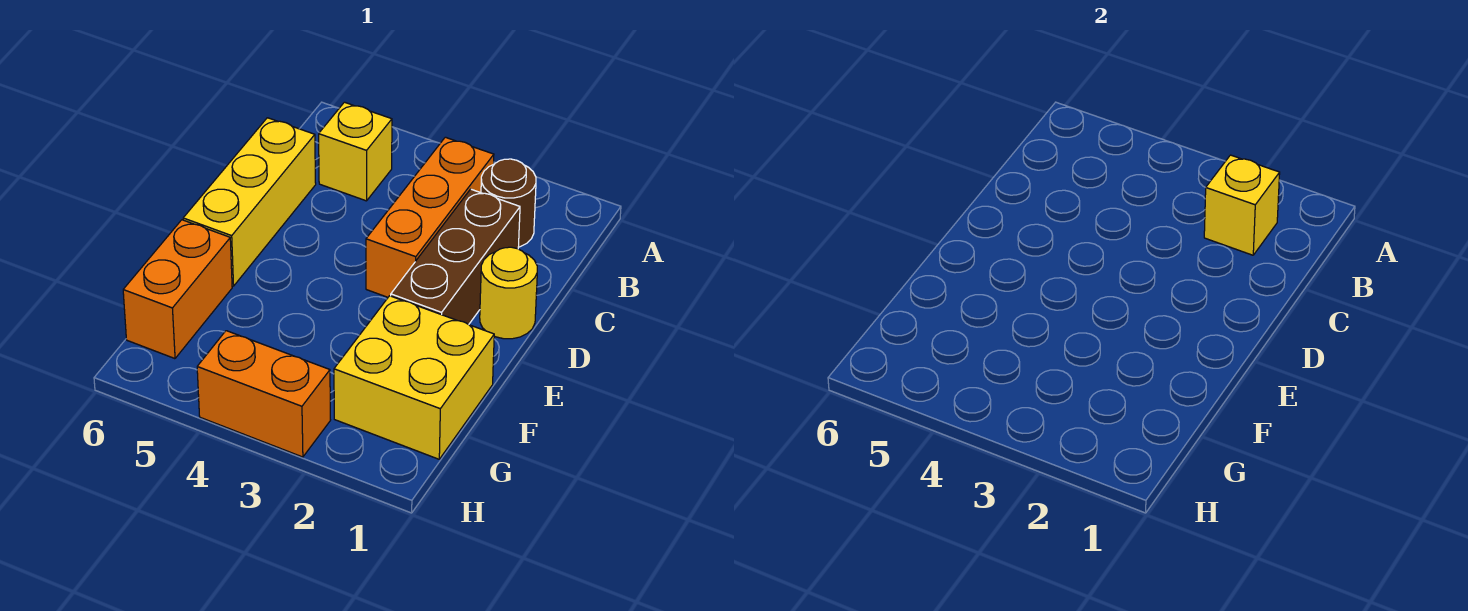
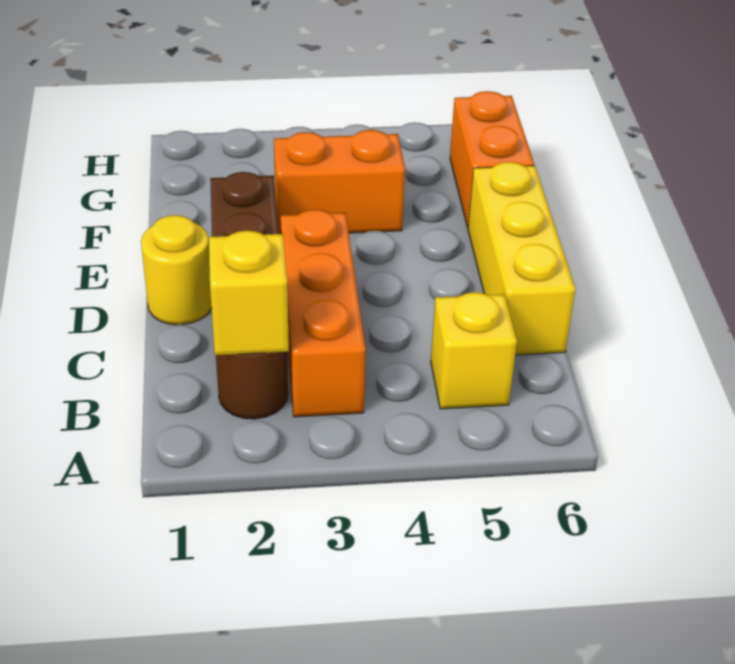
yellow 2x2 brick [334,296,494,459] -> none
orange 1x2 brick [197,331,330,457] -> orange 1x2 brick moved to [274,130,405,234]

